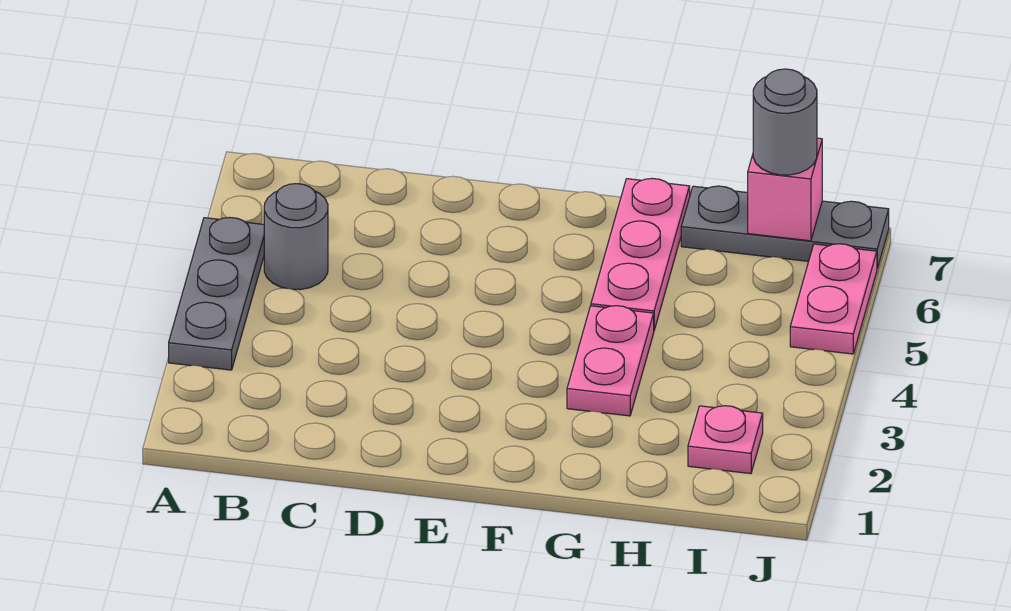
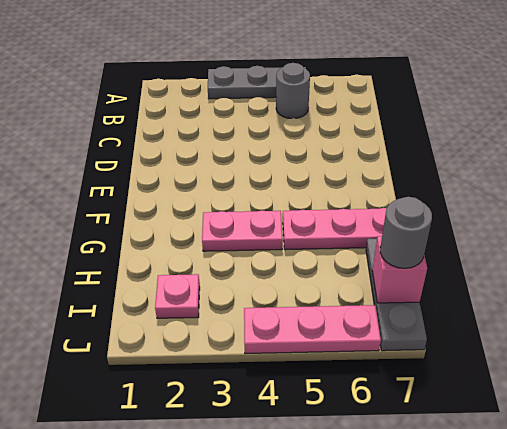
pink 1x2 plate [790,244,877,354] -> pink 1x3 plate [244,305,381,354]

